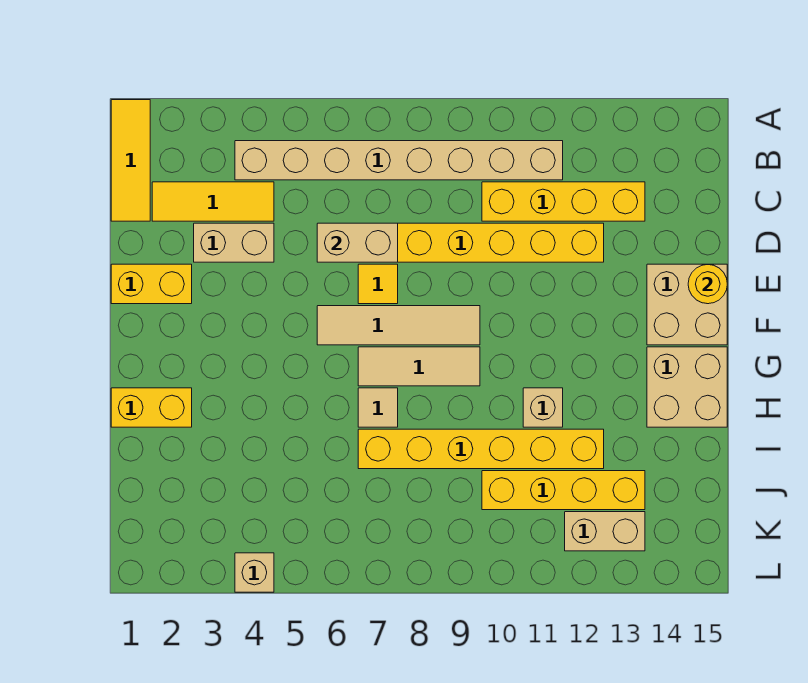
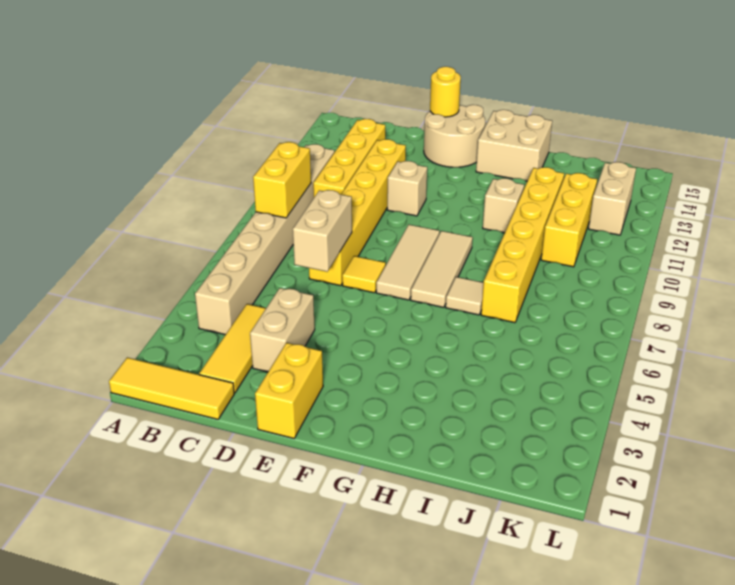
tan 2x2 brick [647,264,727,345] -> tan 2x2 round brick [424,105,485,167]
tan 1x4 tile [317,306,480,345] -> tan 1x3 tile [376,225,440,300]
yellow 1x2 brick [111,388,192,427] -> yellow 1x2 brick moved to [253,142,311,218]
yellow 1x4 brick [482,471,645,510] -> yellow 1x3 brick [541,173,597,267]
tan 1x1 brick [235,553,274,592] -> tan 1x1 brick moved to [387,161,427,216]

